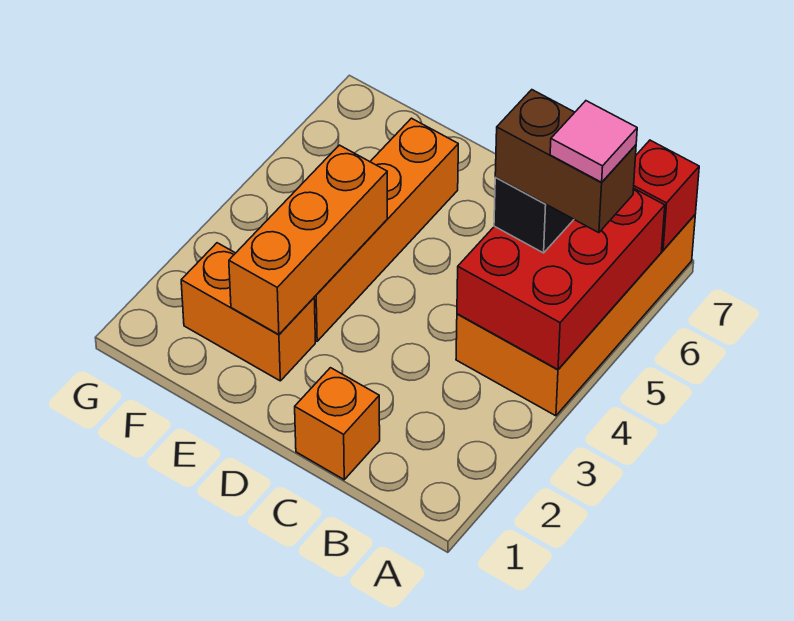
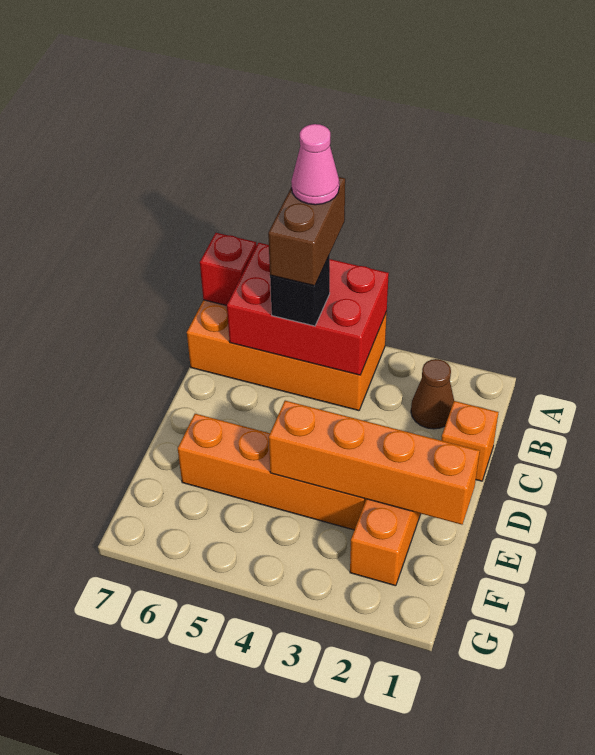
pink 1x1 tile [550,101,637,182] -> pink 1x1 cone [291,124,339,205]
none -> brown 1x1 cone [411,359,454,429]
orange 1x3 brick [229,145,387,335] -> orange 1x4 brick [269,401,480,525]

